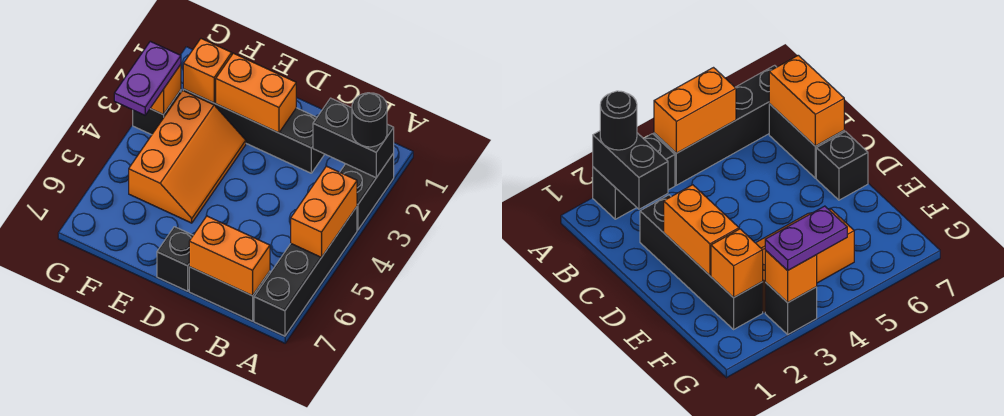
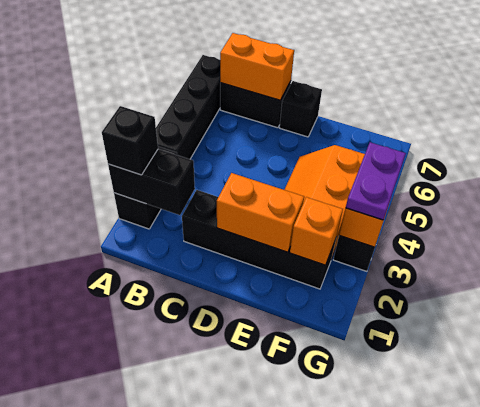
black 1x1 round brick [352,93,387,147] -> black 1x1 brick [102,106,158,175]
orange 1x2 brick [291,166,357,257] -> none

